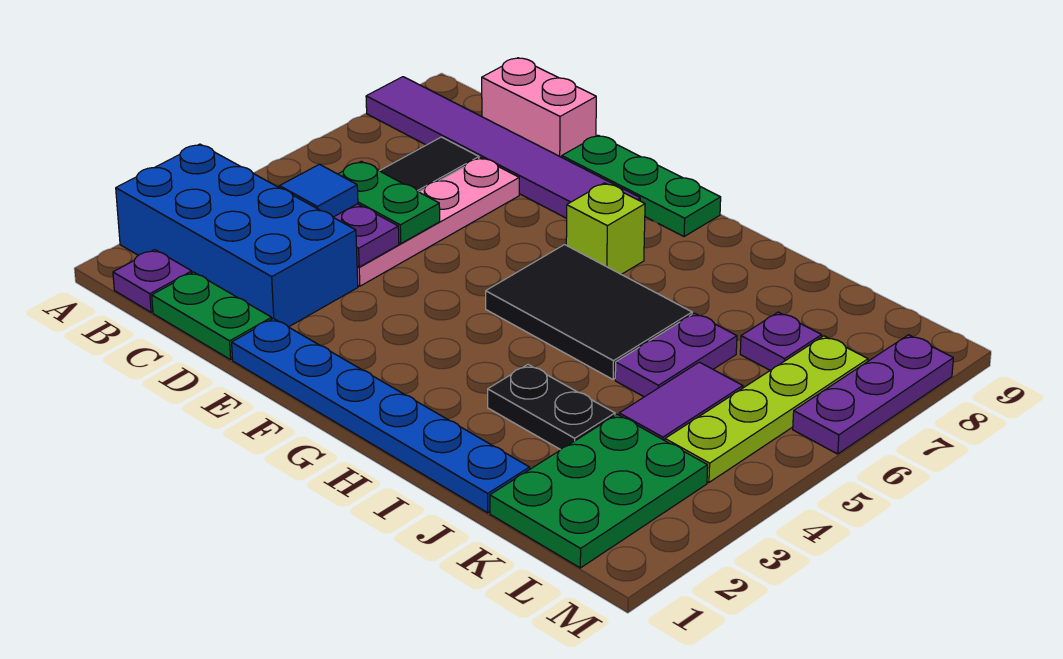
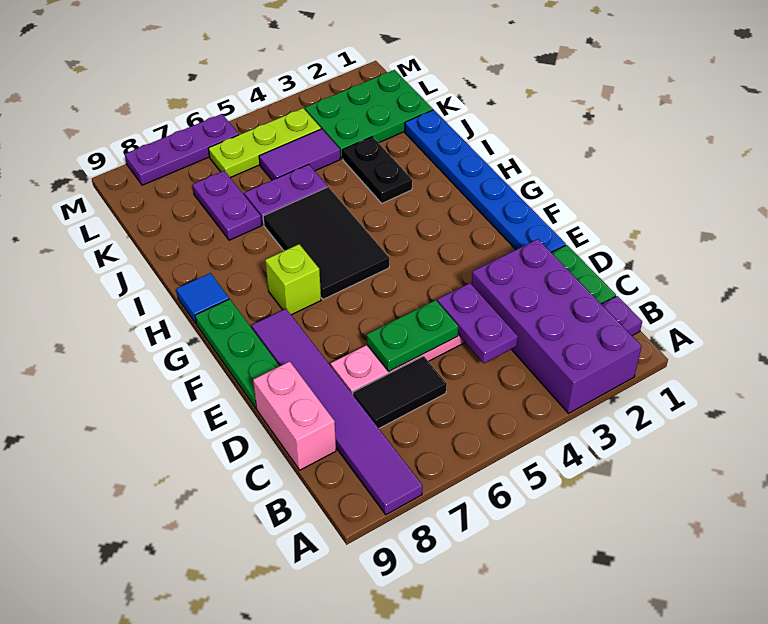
blue 2x4 brick [116,144,358,327] -> purple 2x4 brick [472,239,642,413]
blue 1x1 tile [280,164,358,217] -> blue 1x1 tile moved to [176,273,229,323]
green 1x2 plate [338,161,440,244] -> green 1x2 plate turned to [367,300,458,371]
purple 1x1 plate [740,312,822,370] -> purple 1x2 plate [193,171,262,240]
lime 1x4 plate [665,336,868,482] -> lime 1x3 plate [208,108,321,178]

